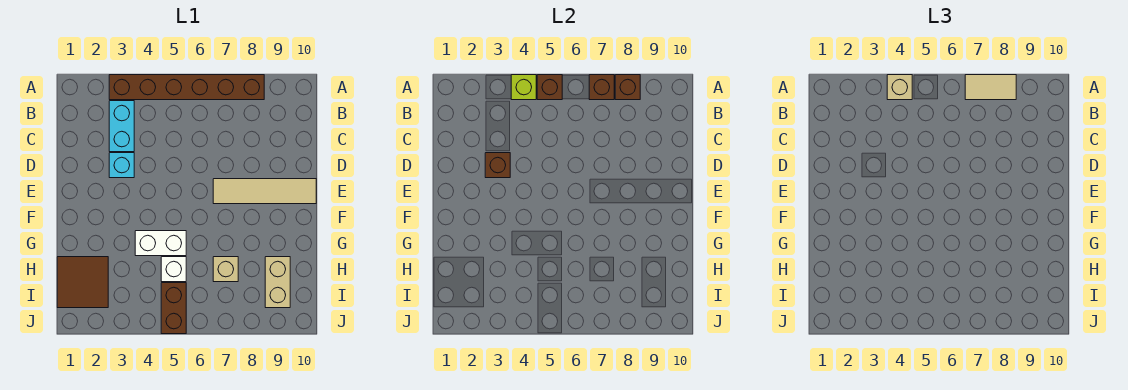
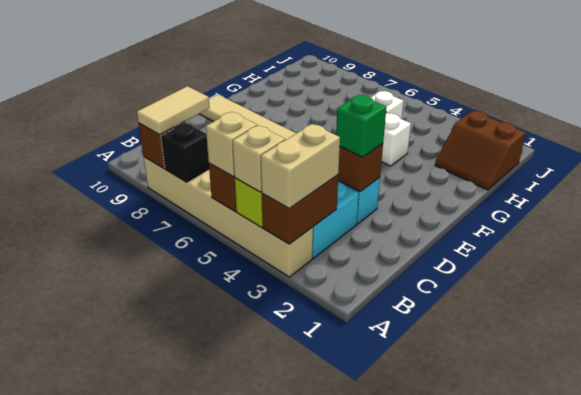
brown 1x6 brick [109,75,264,100] -> tan 1x6 brick [144,157,313,277]
brown 1x1 brick [589,75,614,100] -> black 1x1 brick [161,123,209,182]
tan 1x2 tile [965,75,1016,100] -> tan 1x2 tile turned to [137,86,210,135]
none -> green 1x1 brick [336,95,386,157]
brown 2x2 tile [57,257,108,308] -> brown 2x2 slope [435,111,526,190]
tan 1x1 brick [213,257,238,282] -> tan 1x1 brick moved to [206,112,257,177]
tan 1x2 brick [265,257,290,308] -> tan 1x2 brick moved to [261,124,340,209]
brown 1x2 brick [161,283,186,334] -> brown 1x2 brick moved to [262,175,338,244]

